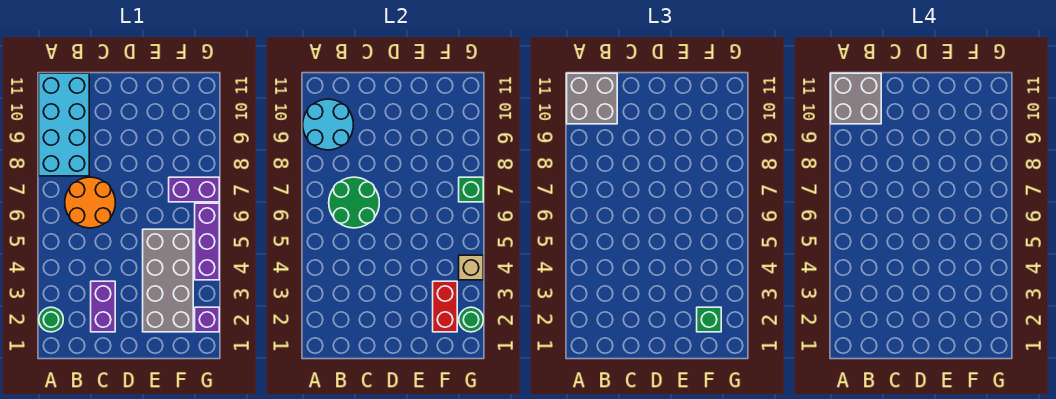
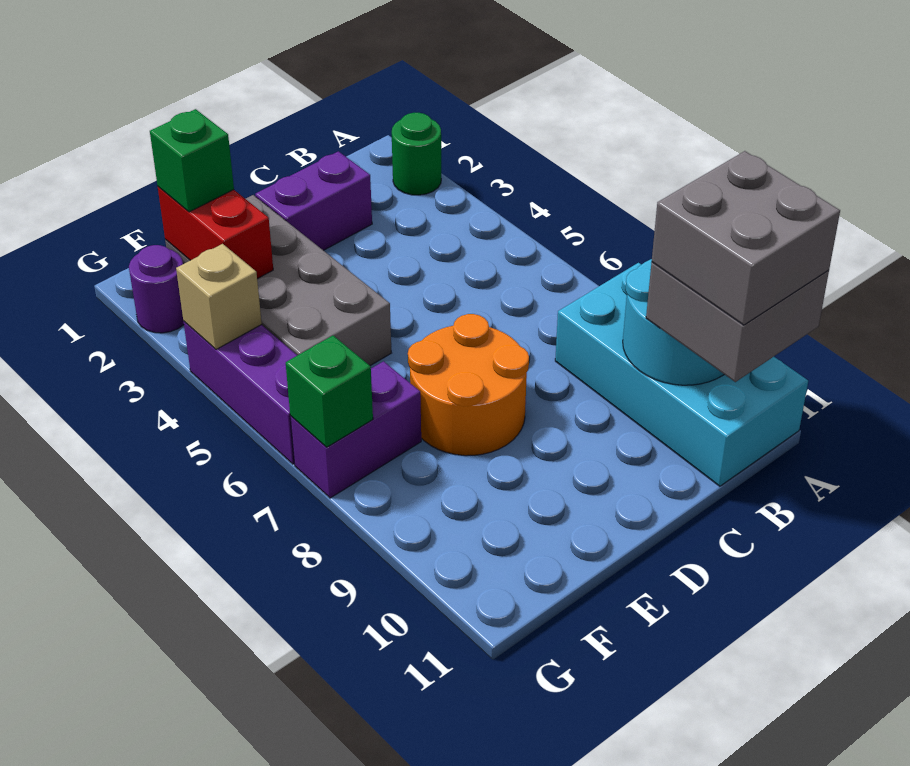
orange 2x2 round brick [65,177,115,228] -> orange 2x2 round brick moved to [408,314,529,456]
green 2x2 round brick [329,177,379,228] -> none
purple 1x2 brick [91,281,115,332] -> purple 1x2 brick turned to [255,151,372,250]
purple 1x1 brick [195,307,219,332] -> purple 1x1 round brick [129,245,184,333]
green 1x1 round brick [459,307,483,332] -> none

